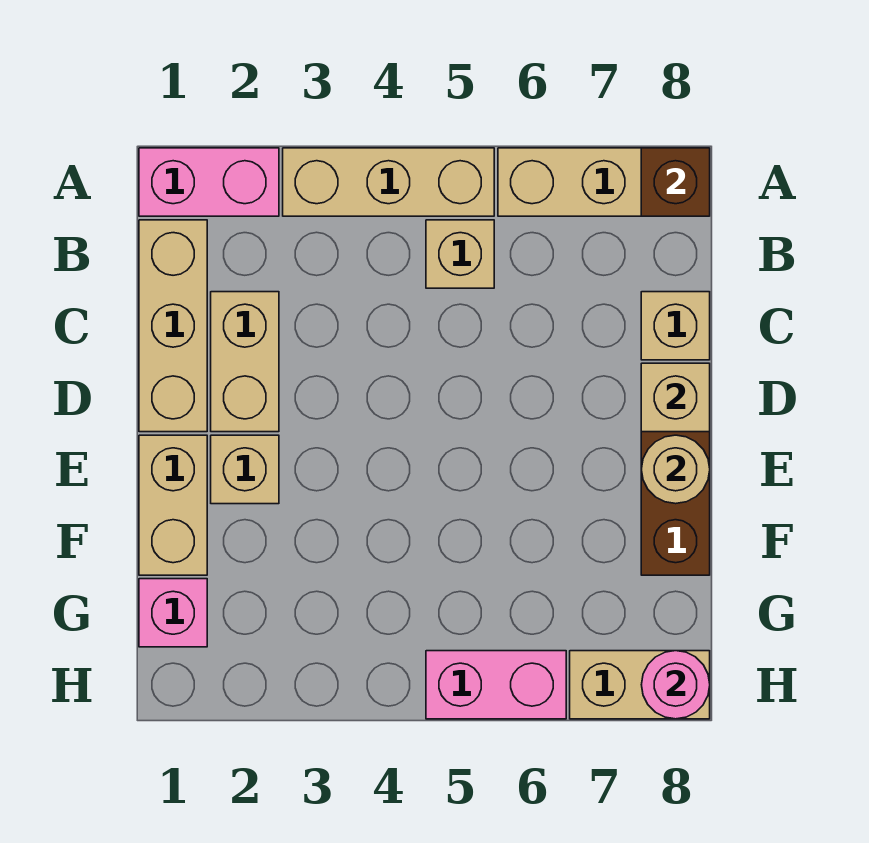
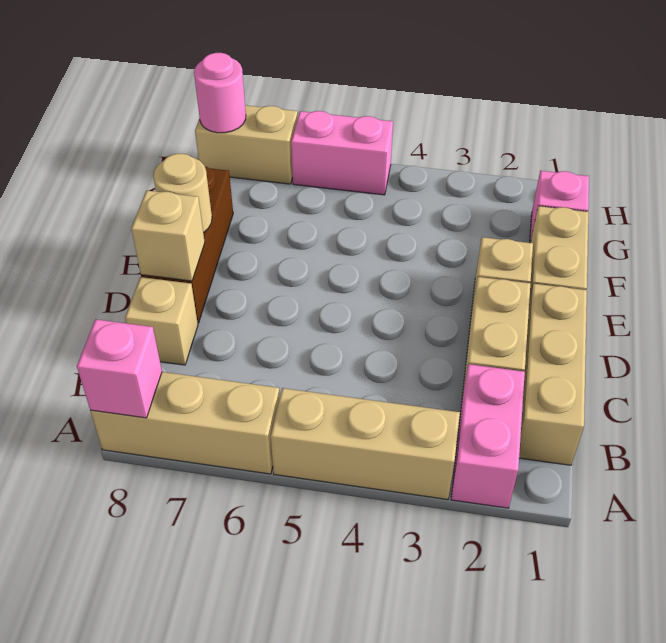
pink 1x2 brick [139,148,279,216] -> pink 1x2 brick turned to [451,364,525,508]
brown 1x1 brick [641,148,710,216] -> pink 1x1 brick [77,319,162,418]
tan 1x1 brick [426,220,494,288] -> none

